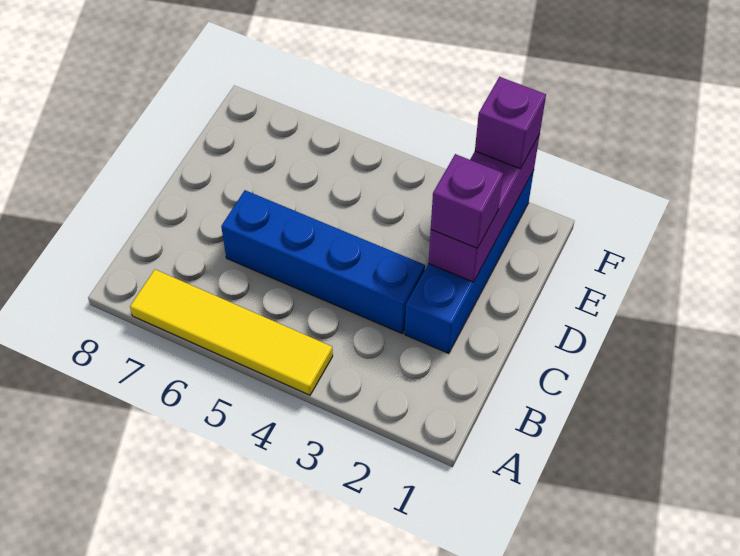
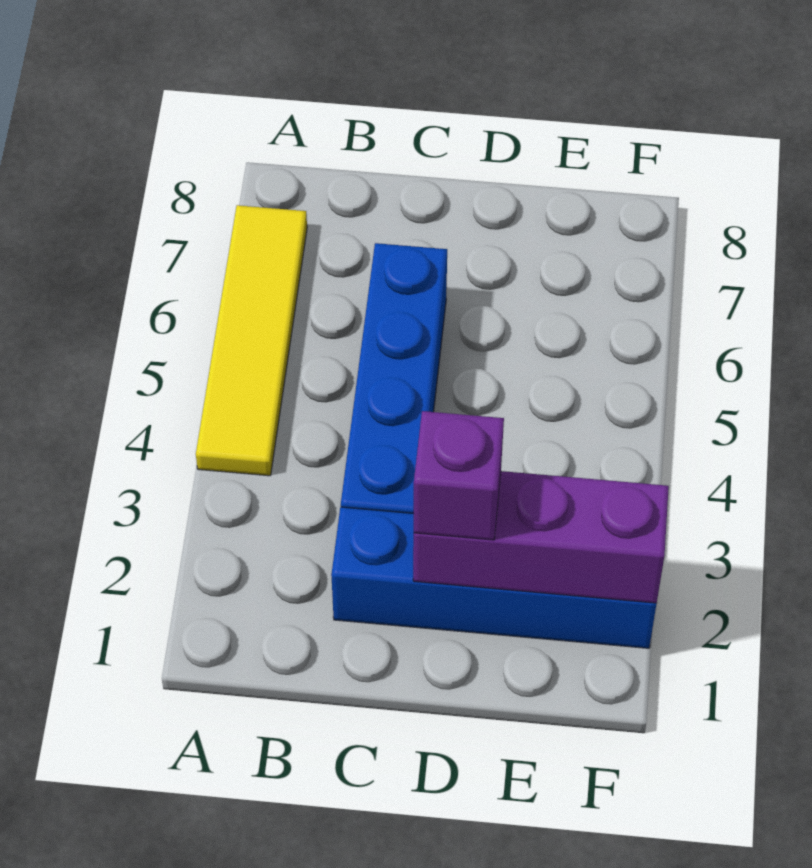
purple 1x1 brick [475,77,546,169] -> none

